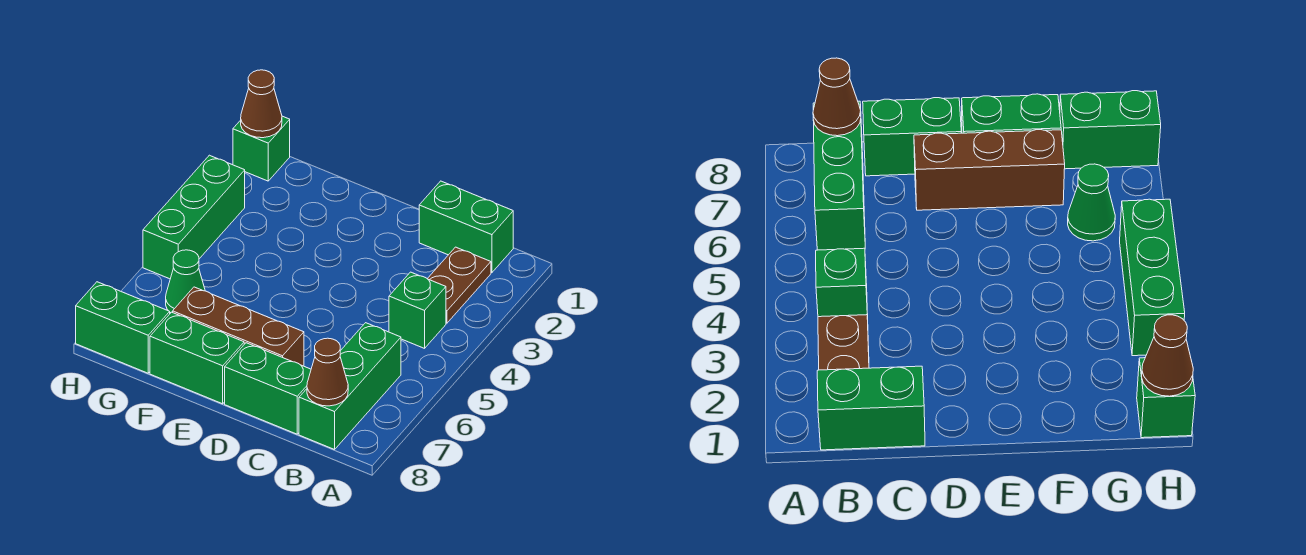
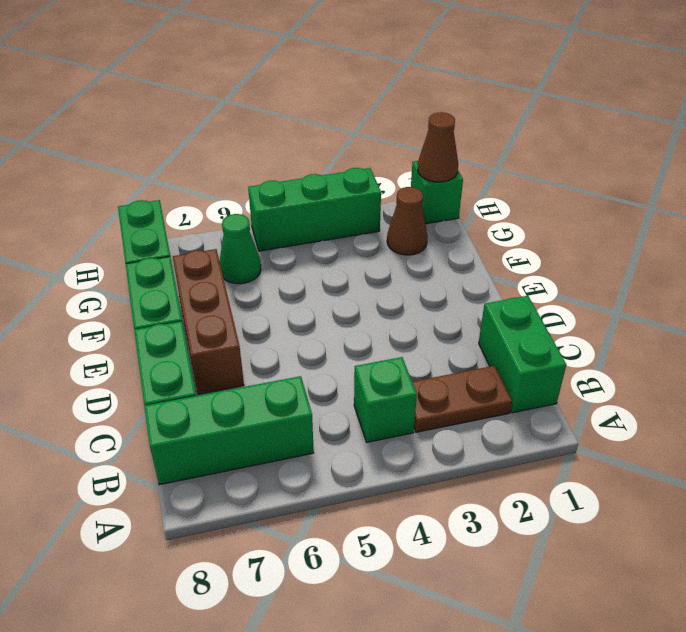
brown 1x1 cone [307,338,348,406] -> brown 1x1 cone moved to [387,187,428,255]

